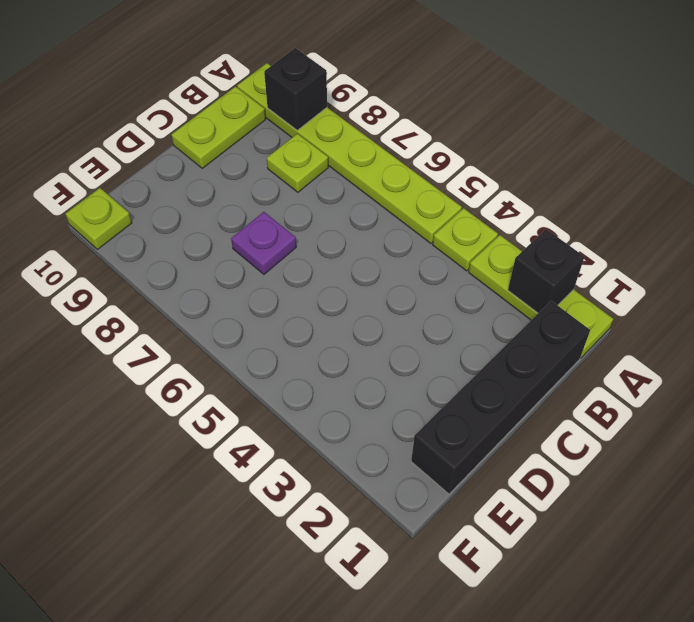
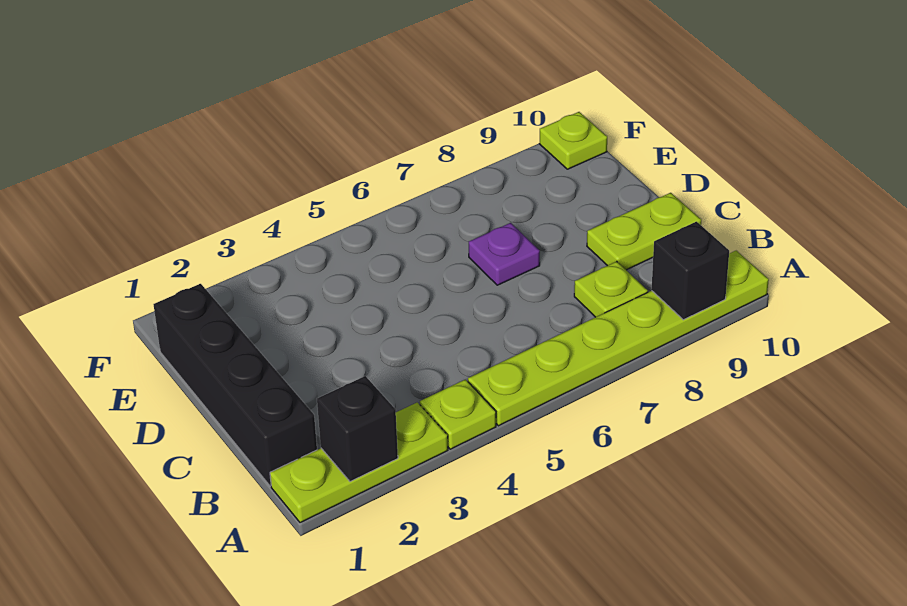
lime 1x2 plate [172,87,266,168] -> lime 1x2 plate turned to [587,193,701,270]

